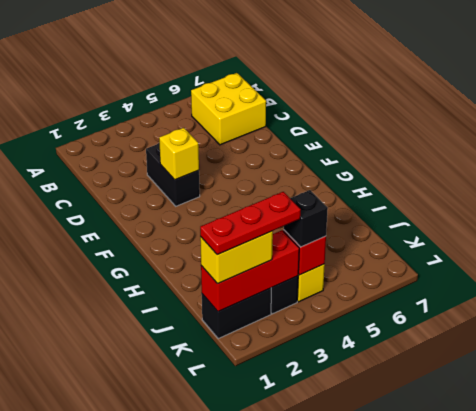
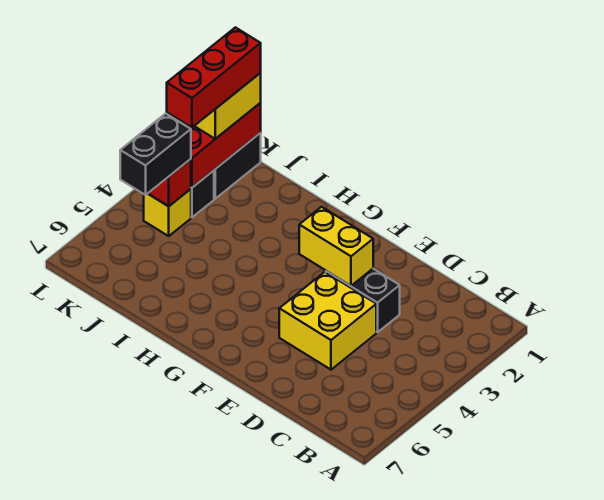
yellow 2x2 brick [191,73,266,145] -> yellow 2x2 brick moved to [279,272,376,370]
yellow 1x1 brick [159,128,199,180] -> yellow 1x2 brick [299,207,373,286]
red 1x3 plate [200,192,301,255] -> red 1x3 brick [167,27,261,128]
black 1x1 brick [284,190,328,247] -> black 1x2 brick [120,114,191,195]

